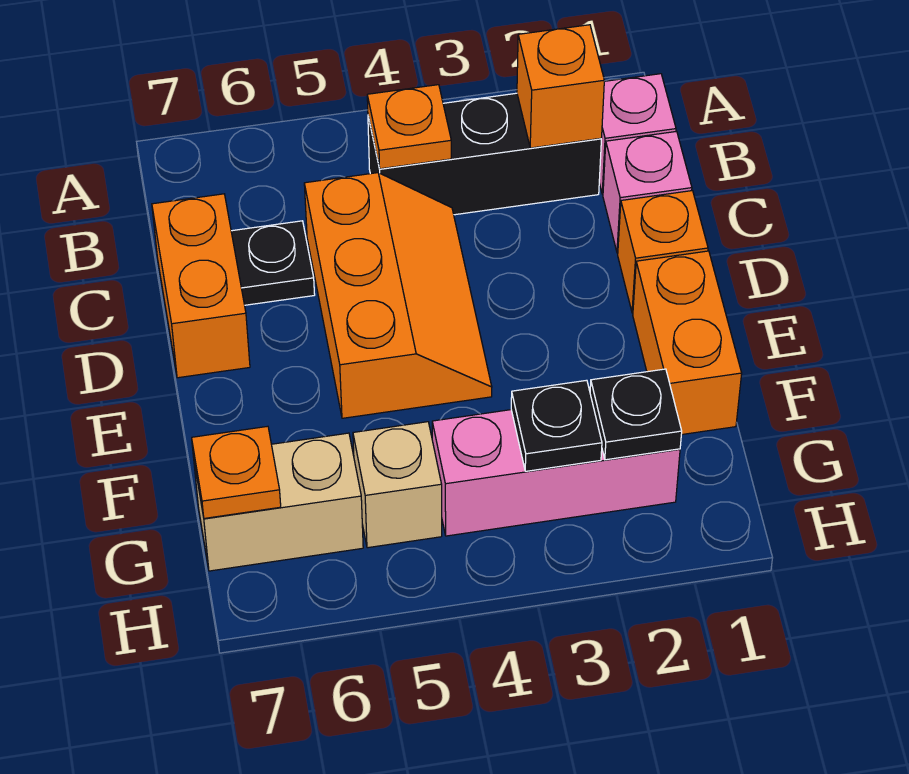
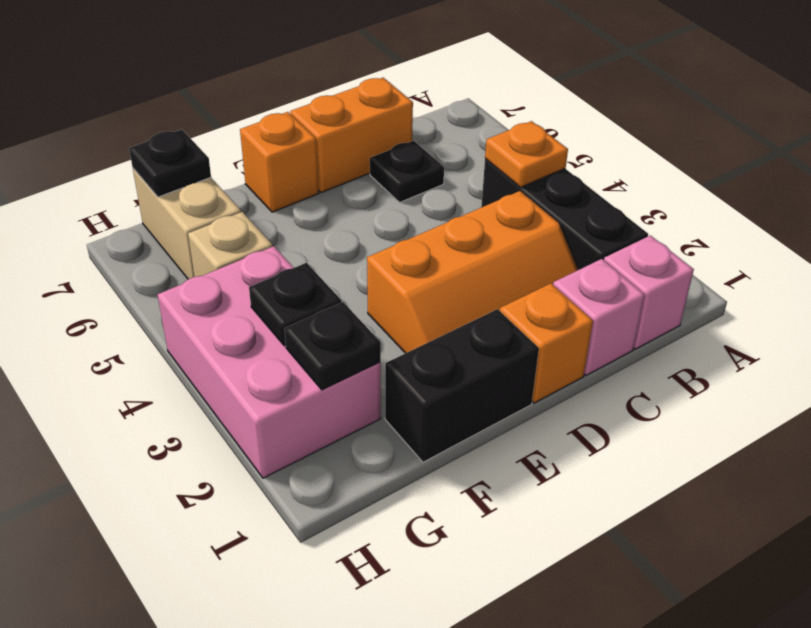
orange 1x1 brick [517,25,604,148] -> orange 1x1 brick moved to [240,112,319,212]
orange 2x3 slope [304,173,492,418] -> orange 2x3 slope moved to [367,191,578,353]
orange 1x2 brick [633,251,742,435] -> black 1x2 brick [385,309,539,462]
pink 1x3 brick [432,410,680,536] -> pink 2x3 brick [158,246,381,478]
orange 1x1 plate [192,426,281,518] -> black 1x1 plate [129,129,211,197]

